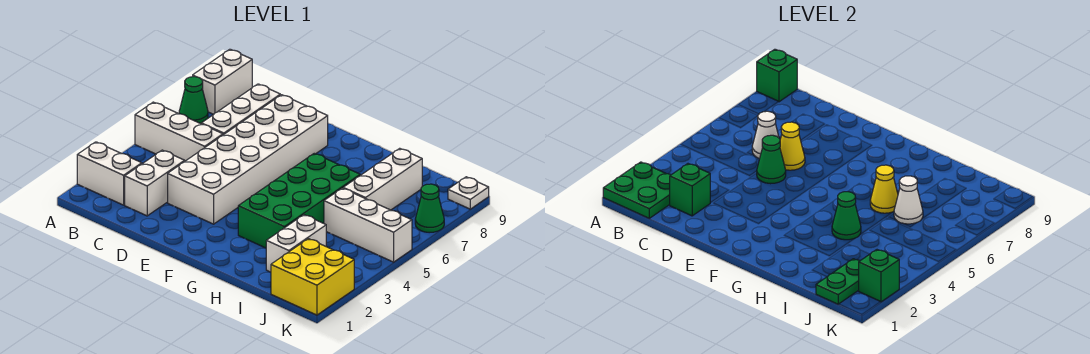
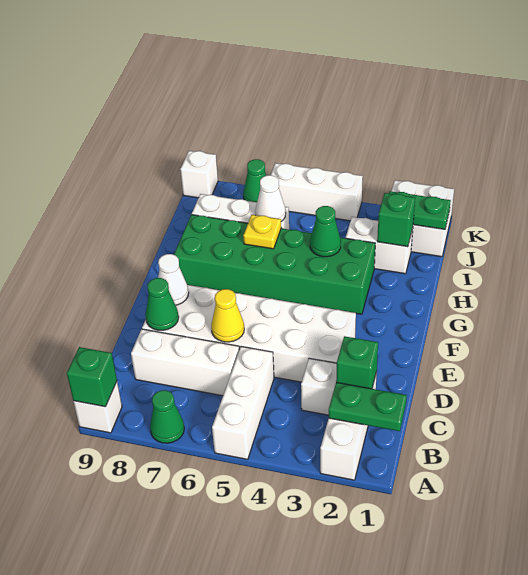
green 2x2 plate [603,162,671,218] -> green 1x2 plate [329,382,407,431]
white 1x2 brick [193,49,252,114] -> white 1x1 brick [73,382,122,433]
white 1x1 cone [752,111,779,159] -> white 1x1 cone moved to [158,254,189,305]
green 1x1 cone [757,135,786,184] -> green 1x1 cone moved to [146,278,179,330]
green 2x4 brick [238,154,360,248] -> green 2x6 brick [174,215,375,314]
yellow 1x1 cone [870,165,898,213] -> yellow 1x1 plate [243,215,281,249]
white 1x3 brick [324,188,412,262] -> white 1x3 brick turned to [271,163,363,221]
yellow 2x2 brick [271,239,354,315] -> white 2x2 brick [392,180,454,257]
green 1x1 brick [859,250,899,302] -> green 1x1 brick moved to [377,193,415,247]
white 1x1 plate [448,177,489,209] -> white 1x1 brick [180,151,218,198]

